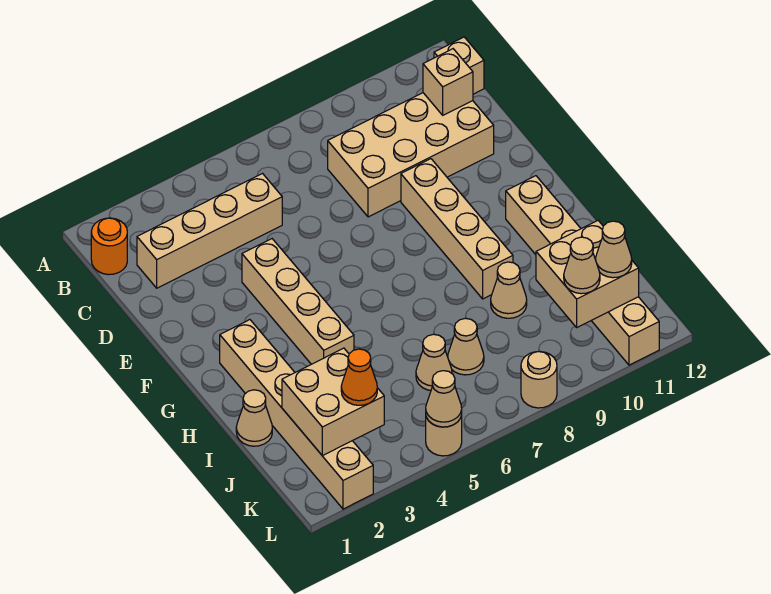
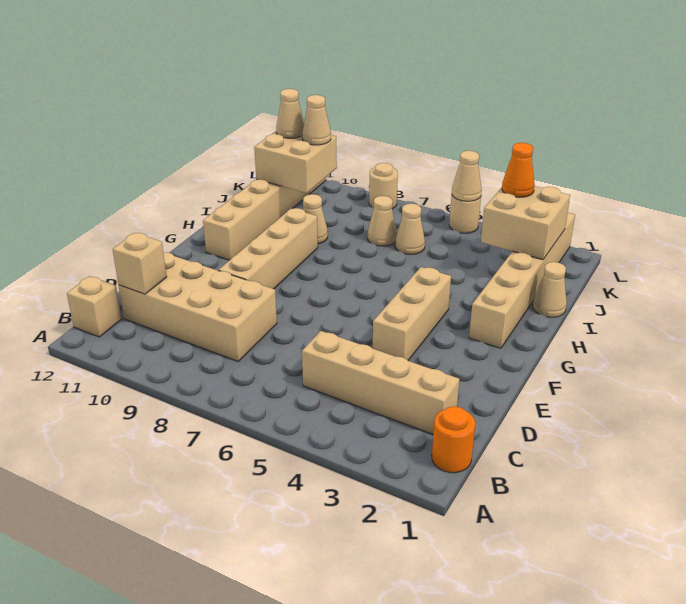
tan 1x4 brick [242,239,354,364] -> tan 1x3 brick [372,267,451,360]

